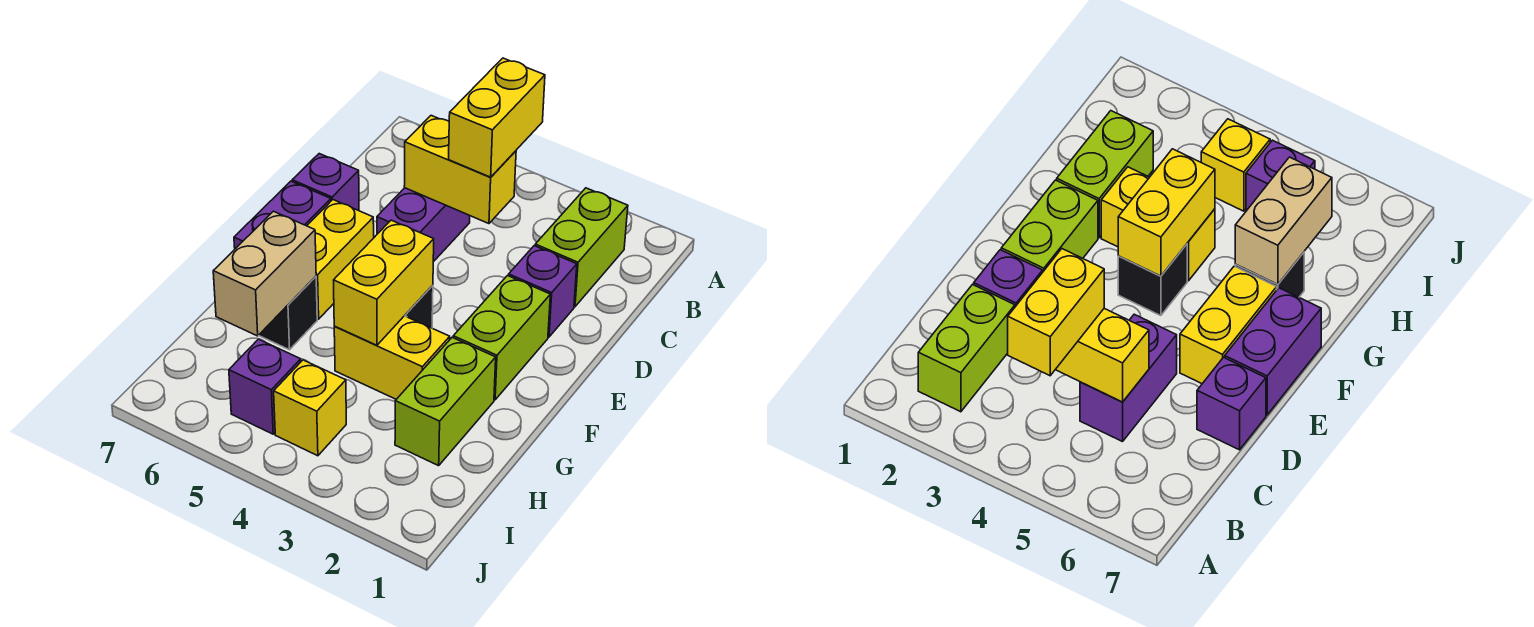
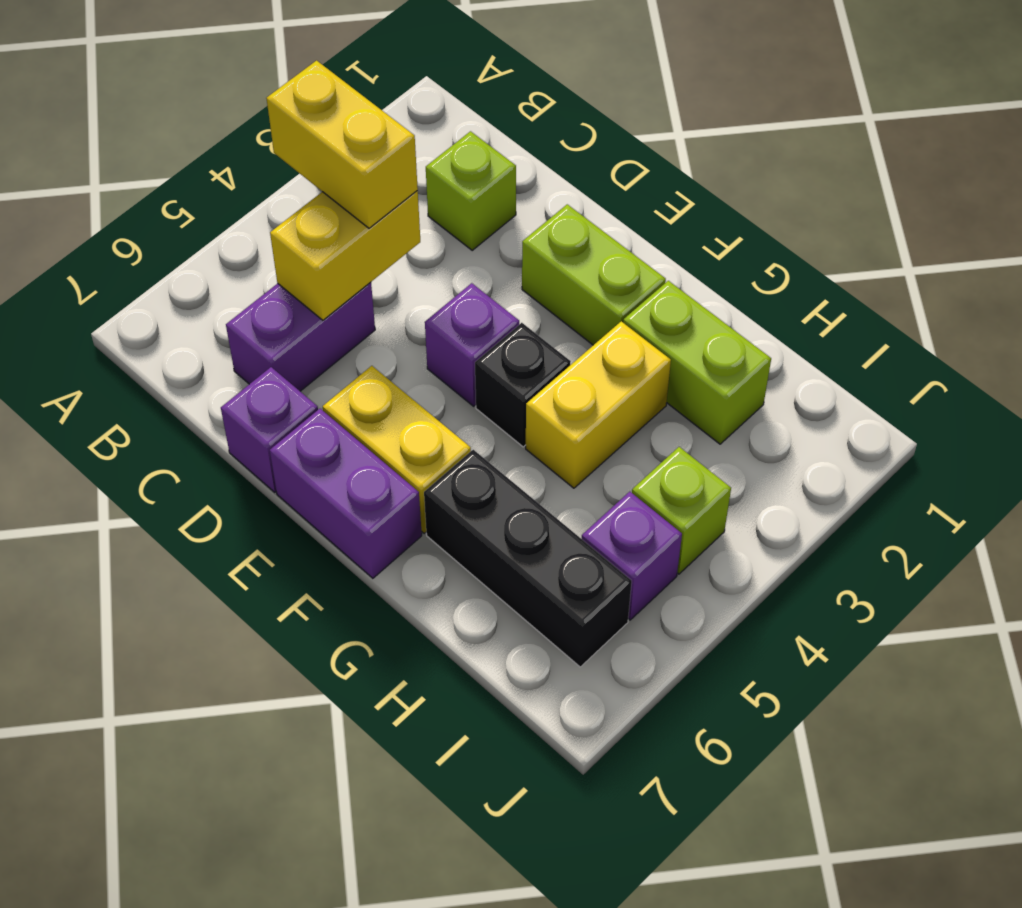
lime 1x2 brick [535,188,628,307] -> lime 1x1 brick [426,131,516,250]
purple 1x2 brick [377,188,470,262] -> purple 1x2 brick turned to [226,282,375,391]
purple 1x1 brick [509,246,577,337] -> purple 1x1 brick moved to [425,283,519,406]
yellow 1x2 brick [334,220,434,345] -> none
black 1x1 brick [259,277,317,350] -> black 1x3 brick [424,450,632,667]
tan 1x2 brick [213,211,316,336] -> none
yellow 1x1 brick [274,360,346,456] -> lime 1x1 brick [632,447,731,574]

